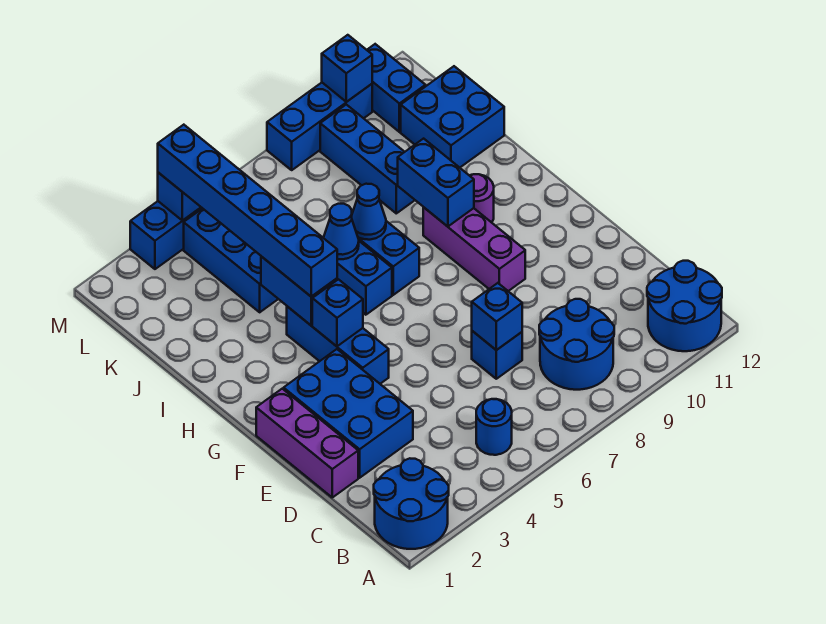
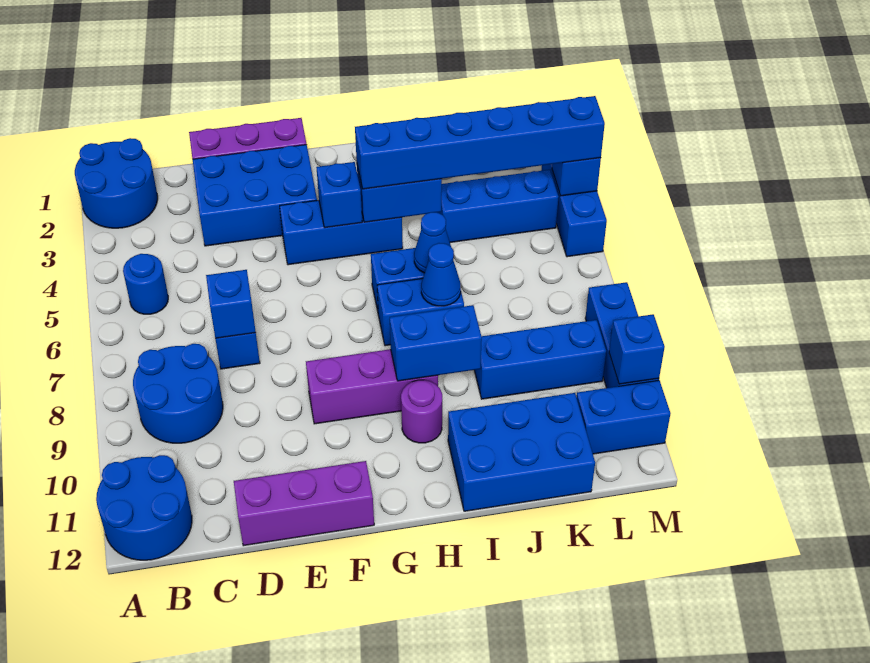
none -> purple 1x3 brick [234,461,374,546]
blue 2x2 brick [401,66,504,168] -> blue 2x3 brick [448,393,595,511]

